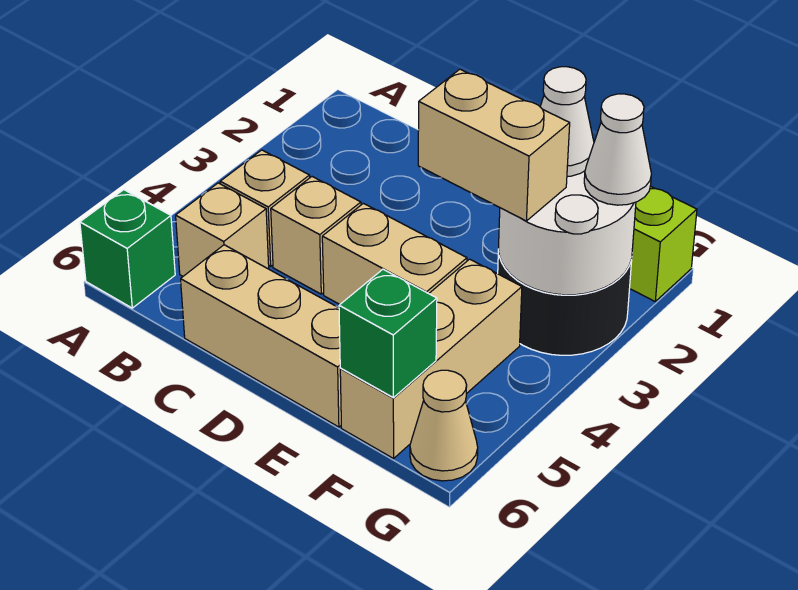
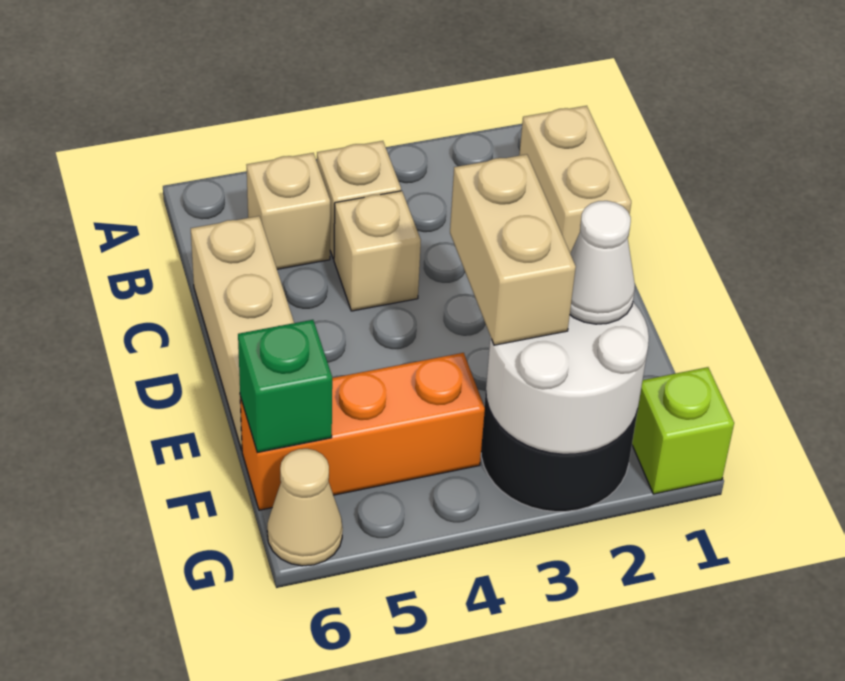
green 1x1 brick [80,190,175,308] -> none
tan 1x2 brick [322,203,467,304] -> tan 1x2 brick moved to [519,106,631,253]
tan 1x3 brick [340,259,522,459] -> orange 1x3 brick [240,353,485,510]
white 1x1 cone [584,94,651,205] -> none

